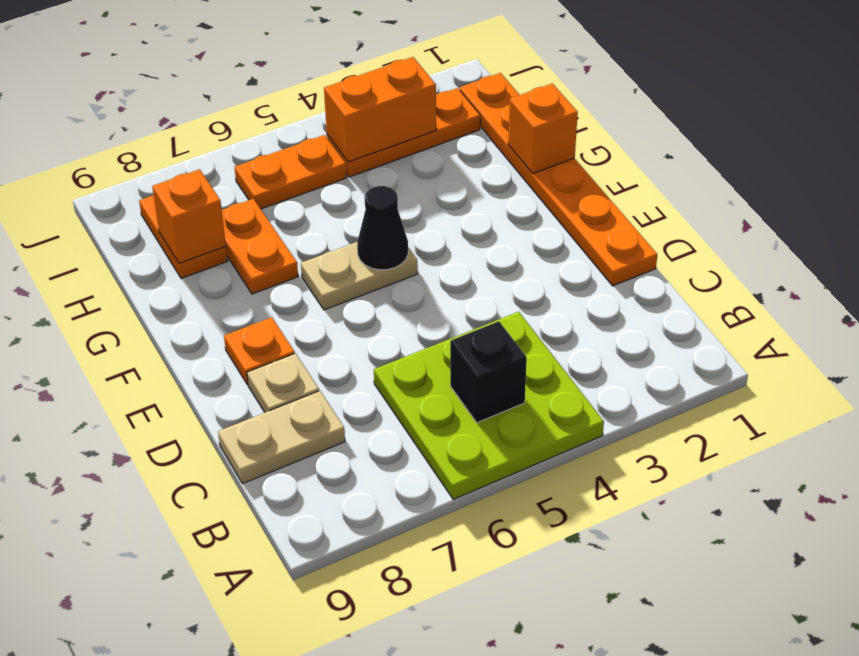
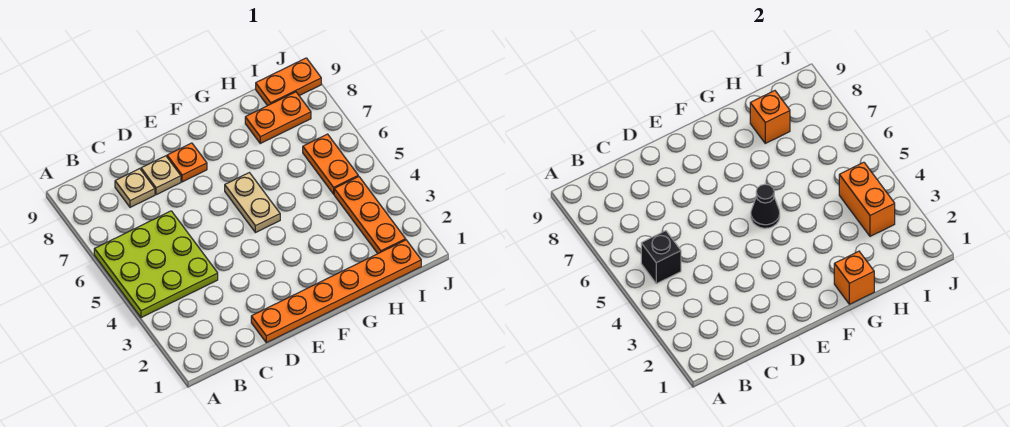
tan 1x2 plate [218,391,345,484] -> tan 1x1 plate [115,169,155,207]
orange 1x2 plate [222,199,298,294] -> orange 1x2 plate moved to [256,58,321,106]

